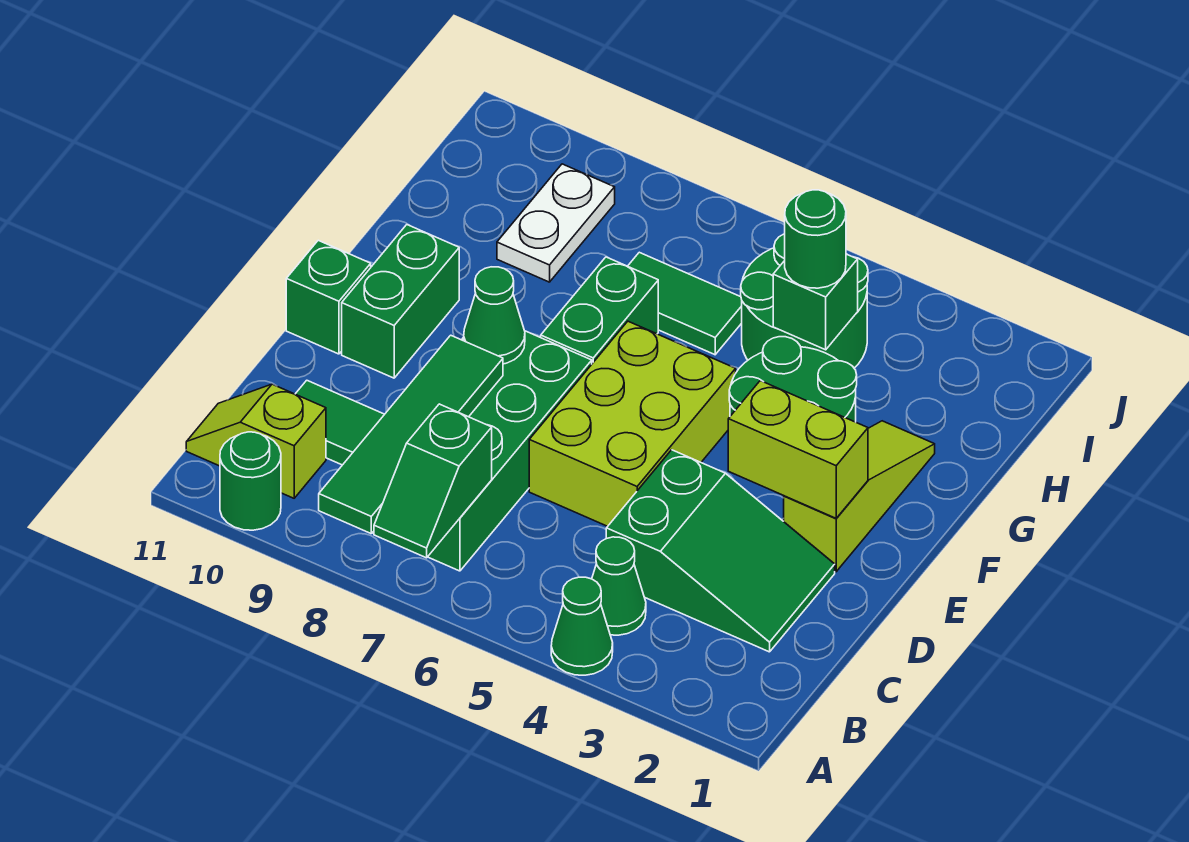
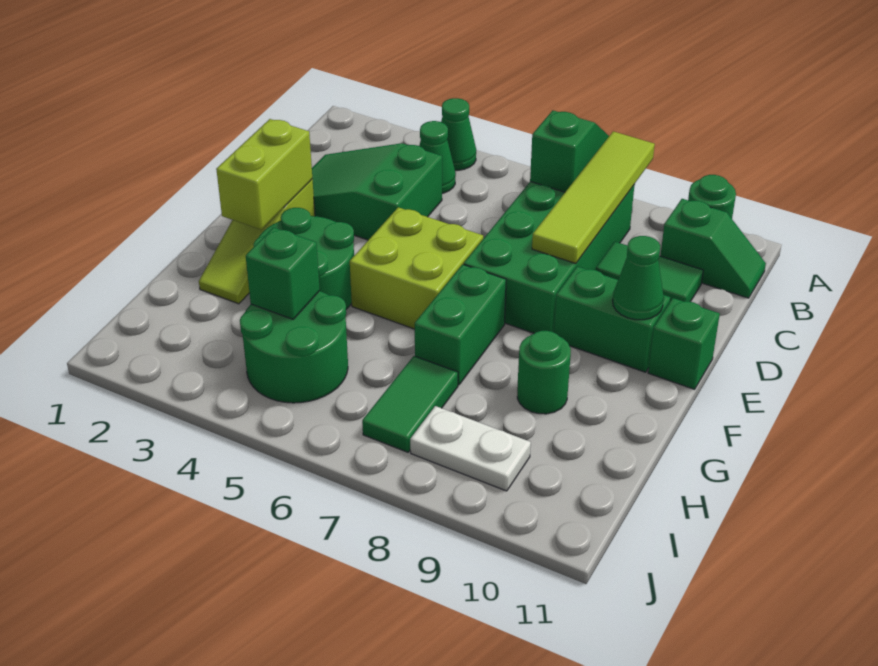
green 1x4 tile [319,335,503,533] -> lime 1x4 tile [532,131,655,264]
lime 1x2 slope [186,384,326,498] -> green 1x2 slope [660,199,766,298]
lime 2x3 brick [529,321,736,526] -> lime 2x2 brick [350,207,483,329]
lime 1x2 brick [728,381,868,518] -> lime 1x2 brick turned to [216,119,312,230]
green 1x1 cone [464,267,525,364] -> green 1x1 cone moved to [613,236,664,320]
green 1x2 brick [342,225,459,378] -> green 1x2 brick turned to [554,266,670,372]
green 1x1 round brick [785,190,846,288] -> green 1x1 round brick moved to [517,331,571,414]
green 1x2 tile [628,252,742,355] -> green 1x2 tile turned to [362,356,458,452]
white 1x2 plate [497,164,615,282] -> white 1x2 plate turned to [410,406,531,491]

